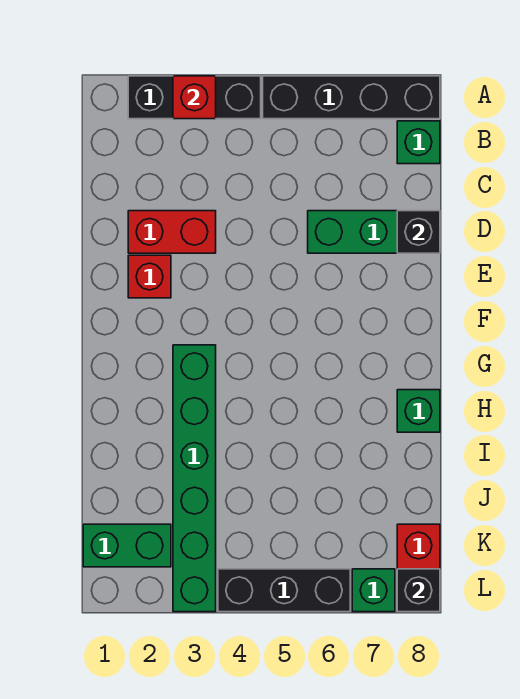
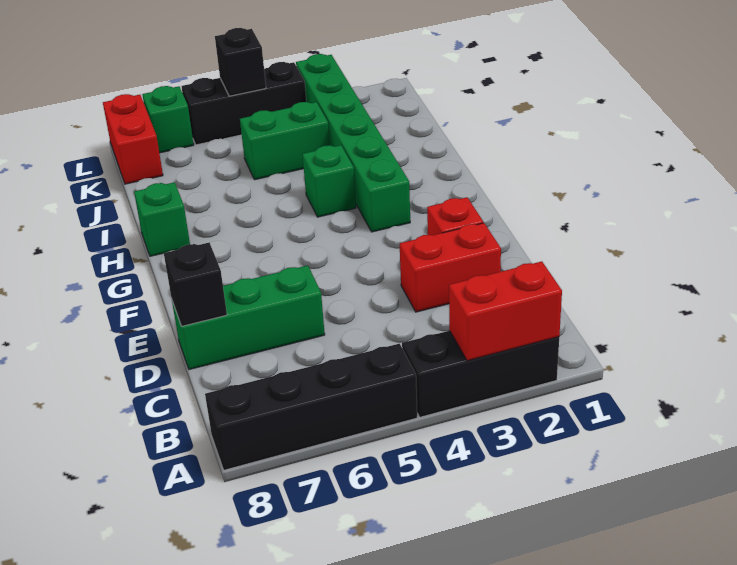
red 1x1 brick [173,76,216,119] -> red 1x2 brick [449,261,562,361]
green 1x1 brick [397,121,440,164] -> green 1x1 brick moved to [303,145,356,217]
green 1x2 brick [83,524,171,567] -> green 1x2 brick moved to [240,102,330,180]
black 1x1 brick [397,569,440,612] -> black 1x1 brick moved to [215,28,266,96]

